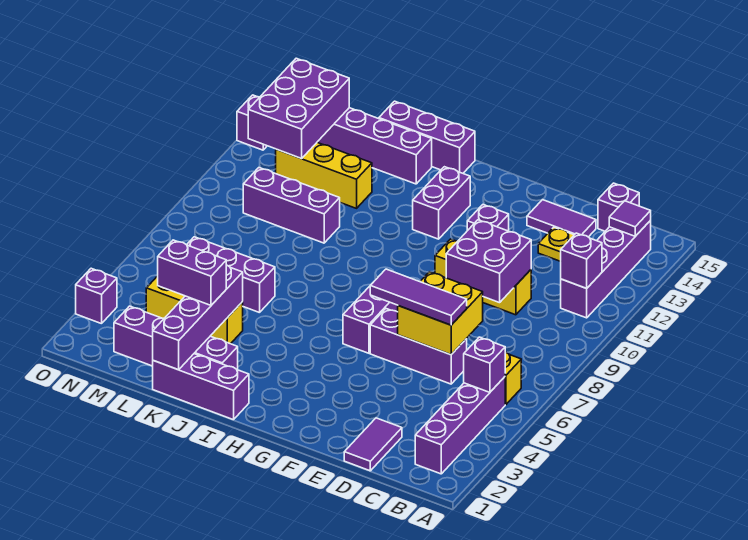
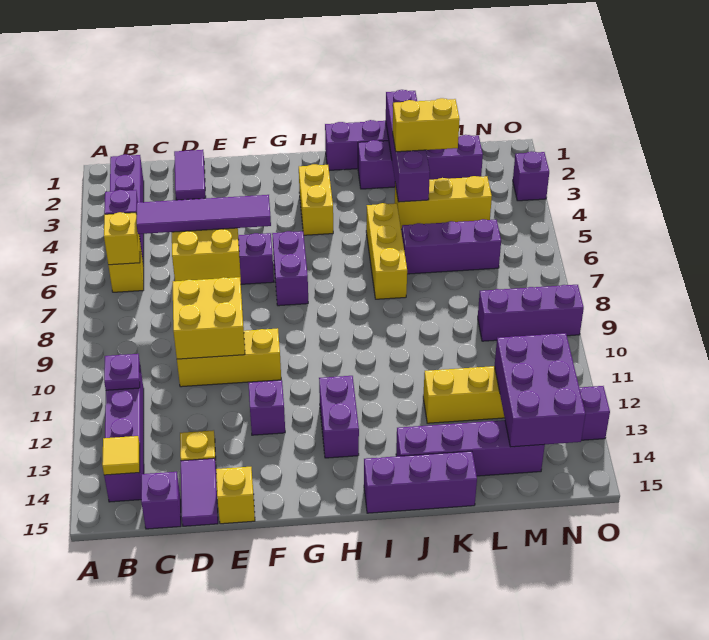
none -> yellow 1x1 brick [104,212,140,265]
purple 1x1 brick [561,233,602,288] -> purple 1x1 plate [104,354,140,390]
purple 1x1 tile [609,201,651,236] -> yellow 1x1 tile [102,436,140,475]
purple 1x3 tile [370,269,467,325] -> purple 1x4 tile [136,195,271,234]
purple 2x2 brick [446,220,531,303] -> yellow 2x2 brick [173,277,245,359]
purple 1x2 tile [527,200,596,237] -> purple 1x2 tile turned to [181,458,218,526]
none -> yellow 1x1 brick [216,467,255,524]
none -> yellow 1x2 brick [299,164,333,235]
none -> yellow 1x3 brick [366,203,407,299]
purple 1x2 brick [158,240,226,305] -> yellow 1x2 brick [393,98,460,152]
purple 1x3 brick [243,168,340,243] -> purple 1x3 brick moved to [478,285,584,341]

